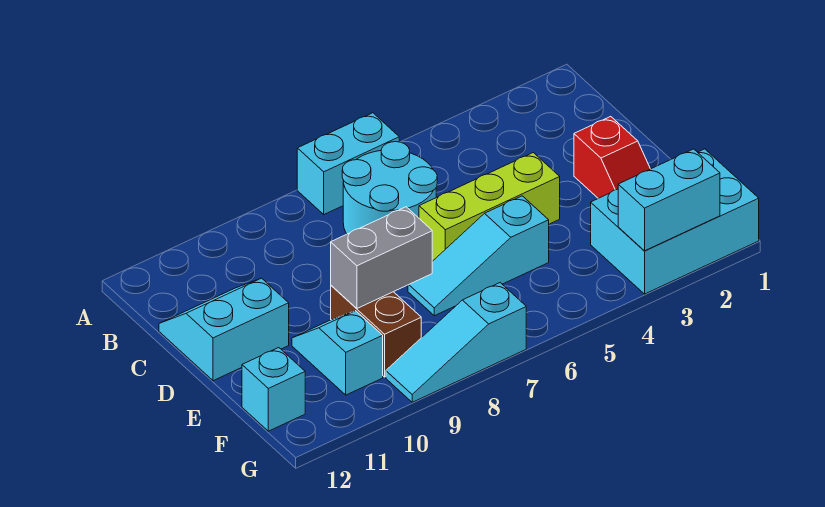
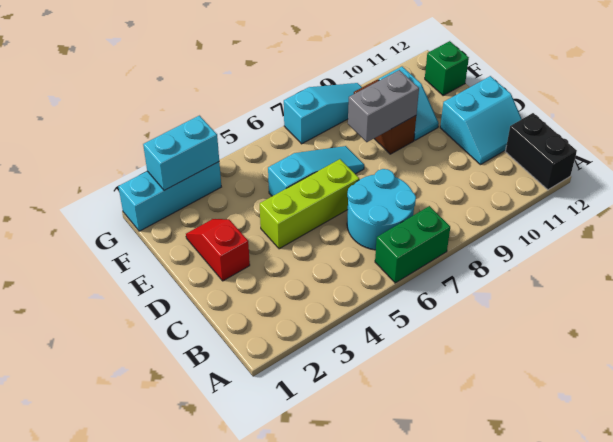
cyan 1x2 brick [297,113,399,214] -> green 1x2 brick [375,206,450,283]
none -> black 1x2 brick [505,113,577,190]
cyan 2x3 brick [591,149,759,294] -> cyan 1x3 brick [118,162,221,231]
cyan 1x1 brick [242,348,305,431] -> green 1x1 brick [425,41,469,96]

